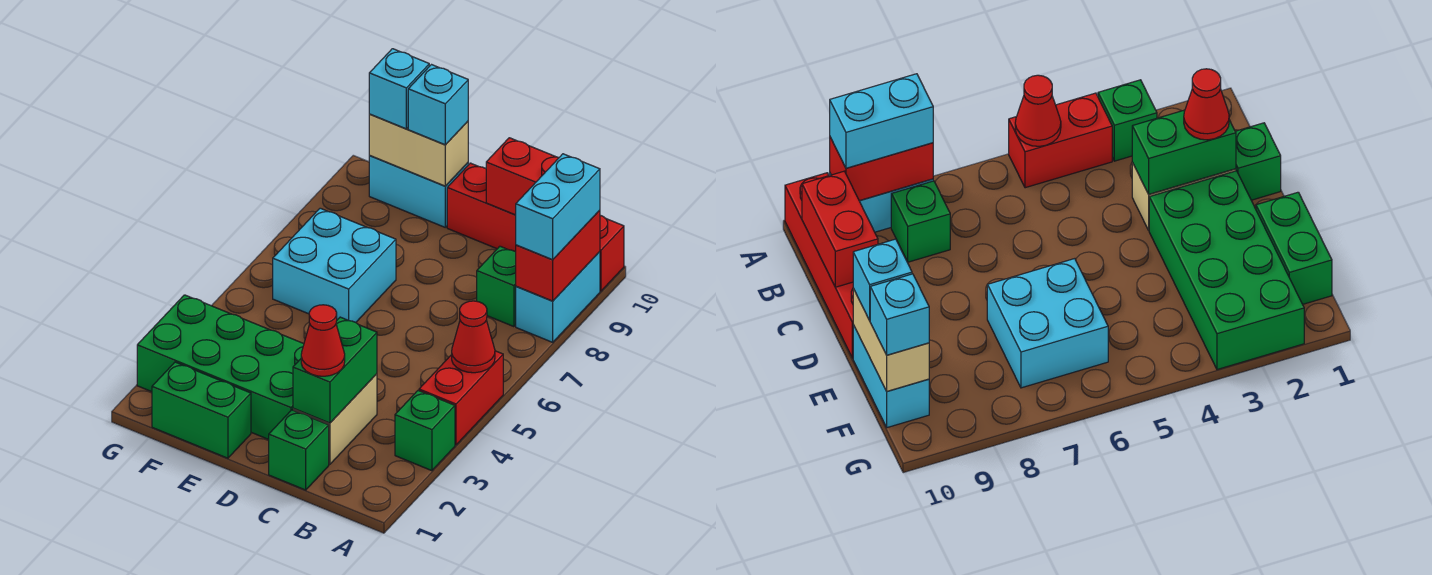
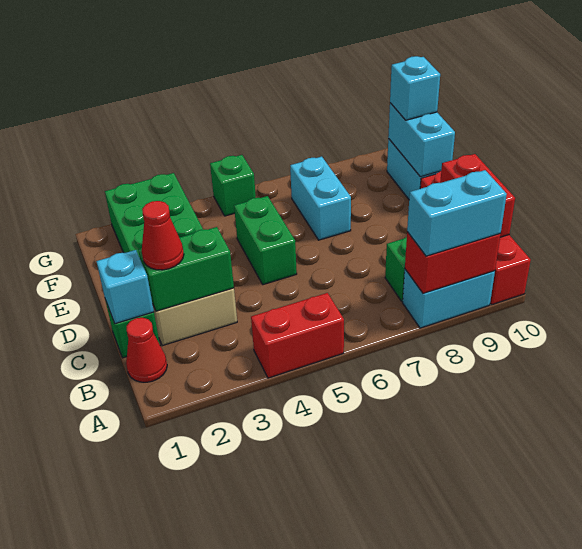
green 1x1 brick [395,391,455,471] -> green 1x1 brick moved to [210,155,256,216]
red 1x1 cone [452,301,495,373] -> red 1x1 cone moved to [126,318,167,382]
green 1x2 brick [152,362,251,458] -> green 1x2 brick moved to [234,196,297,285]
cyan 2x2 brick [273,208,396,322] -> cyan 1x2 brick [290,157,351,240]
tan 1x2 brick [369,114,468,186] -> cyan 1x2 brick [388,103,455,177]
cyan 1x1 brick [408,65,468,145] -> cyan 1x1 brick moved to [96,250,154,324]

